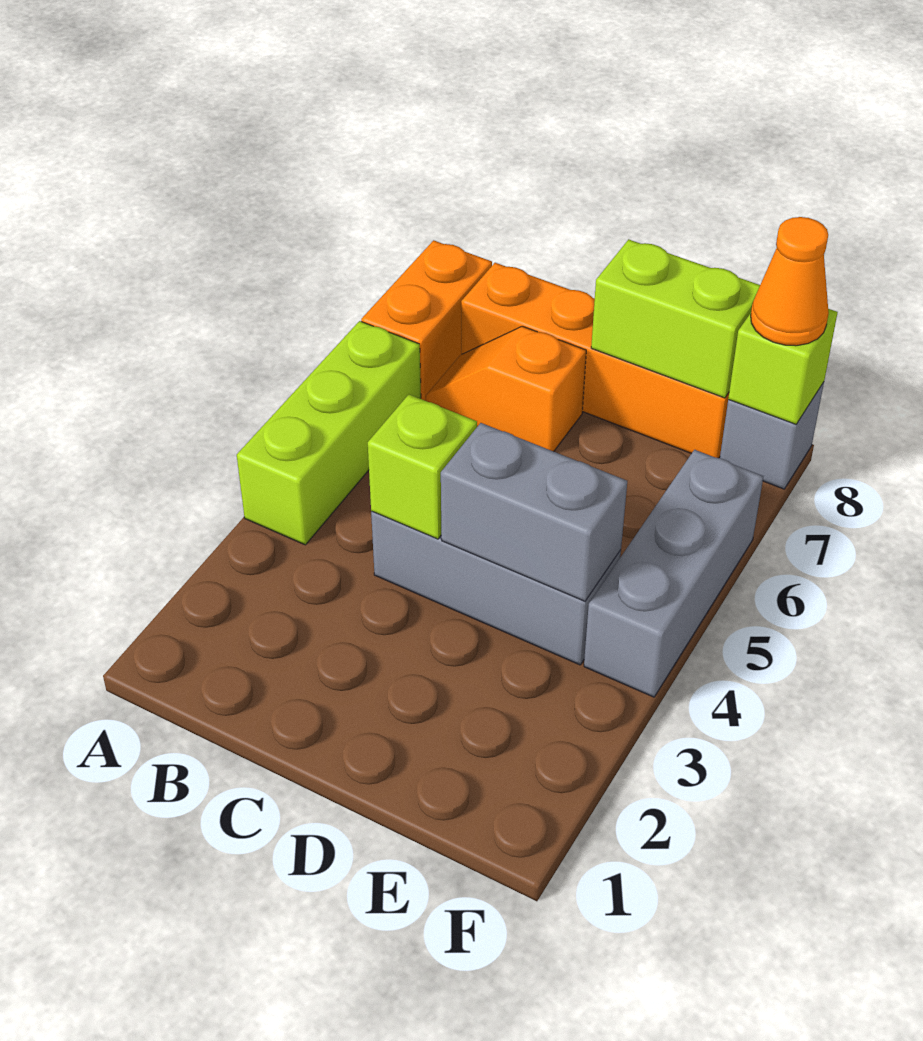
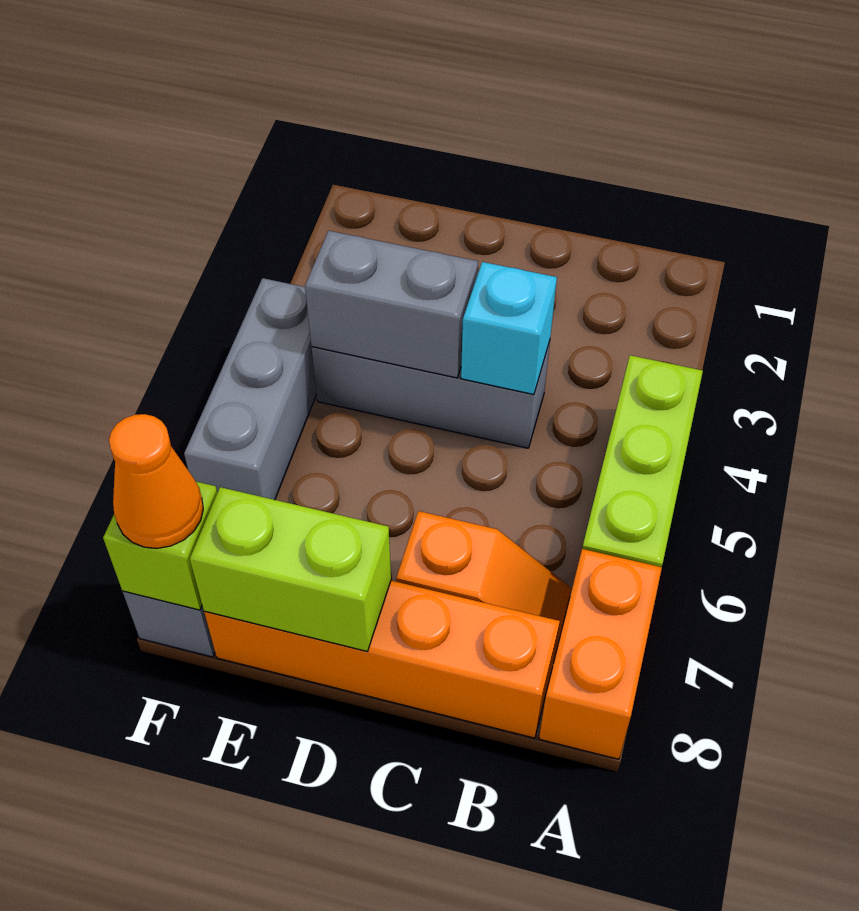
lime 1x1 brick [368,395,477,539] -> cyan 1x1 brick [461,262,557,394]

